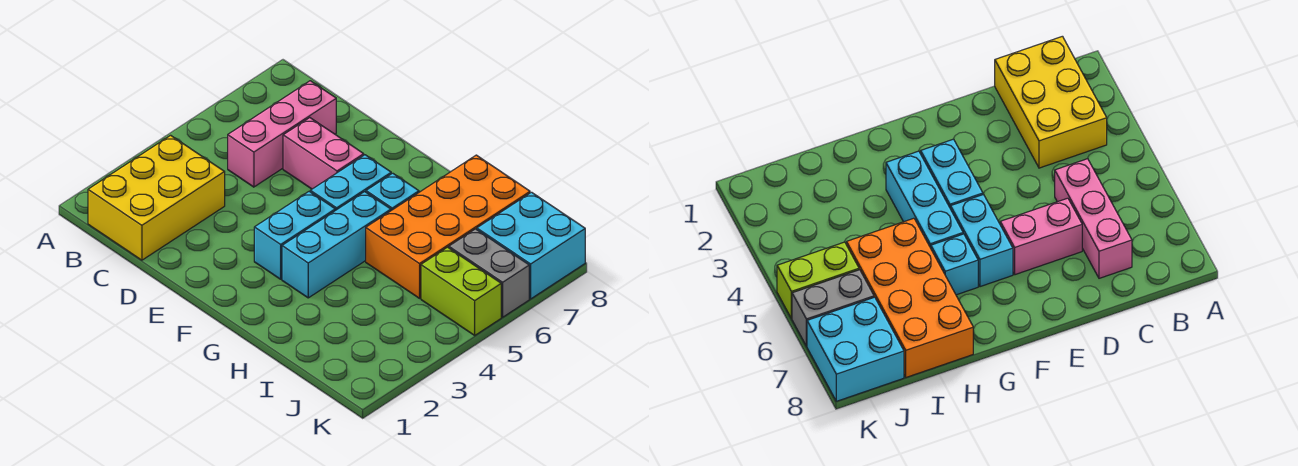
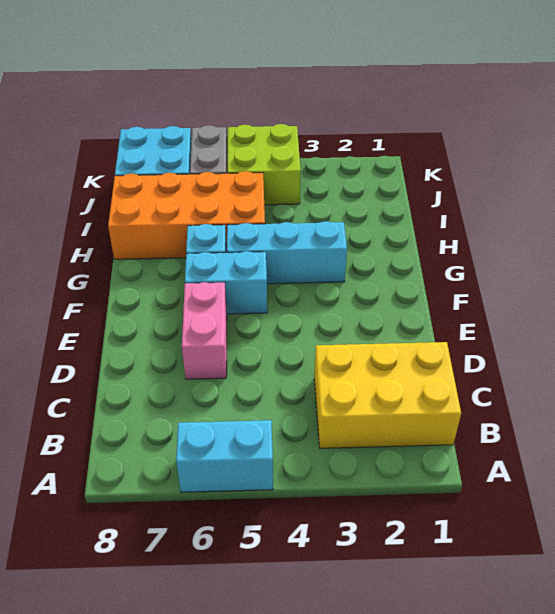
pink 1x3 brick [228,81,336,187] -> none
cyan 1x2 brick [254,191,335,279] -> cyan 1x2 brick moved to [176,420,273,492]
lime 1x2 brick [421,247,501,335] -> lime 2x2 brick [228,124,301,205]

